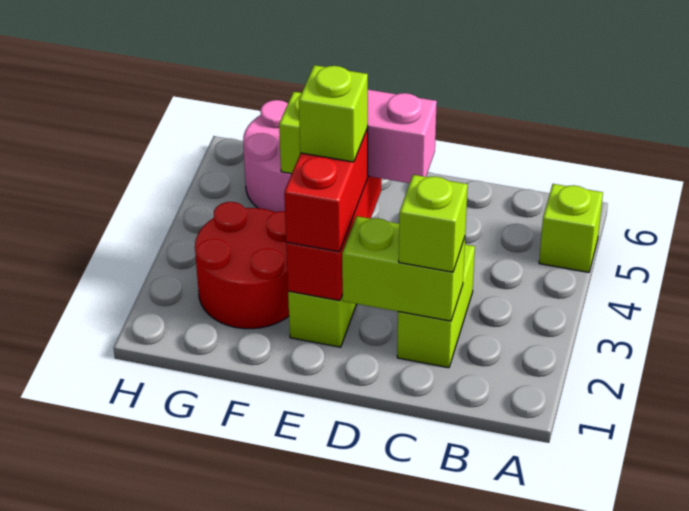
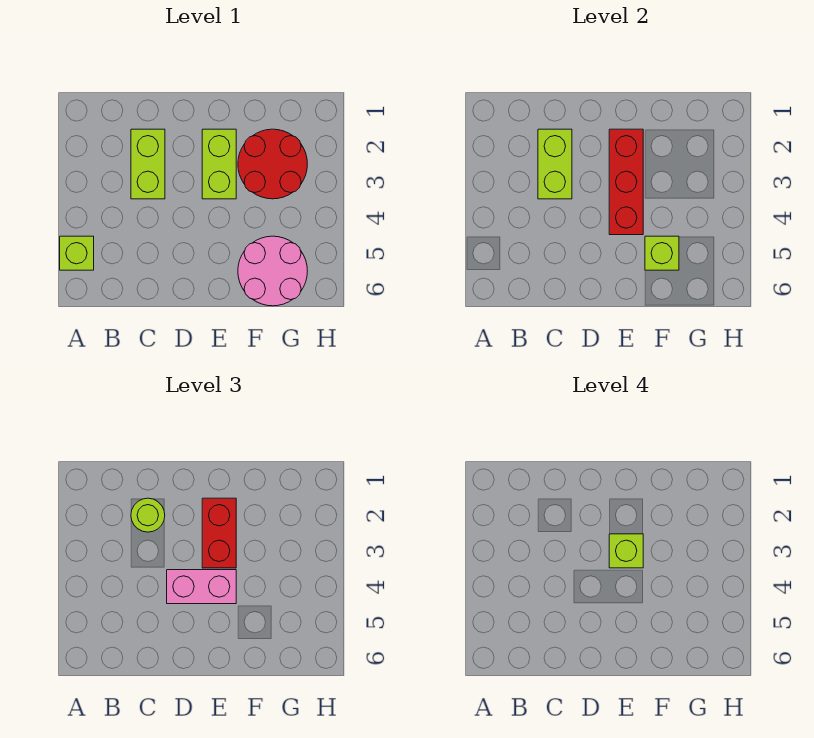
lime 1x2 brick [342,216,465,321] -> lime 1x2 brick turned to [538,129,572,199]
lime 1x1 brick [399,175,468,272] -> lime 1x1 round brick [131,498,165,532]

